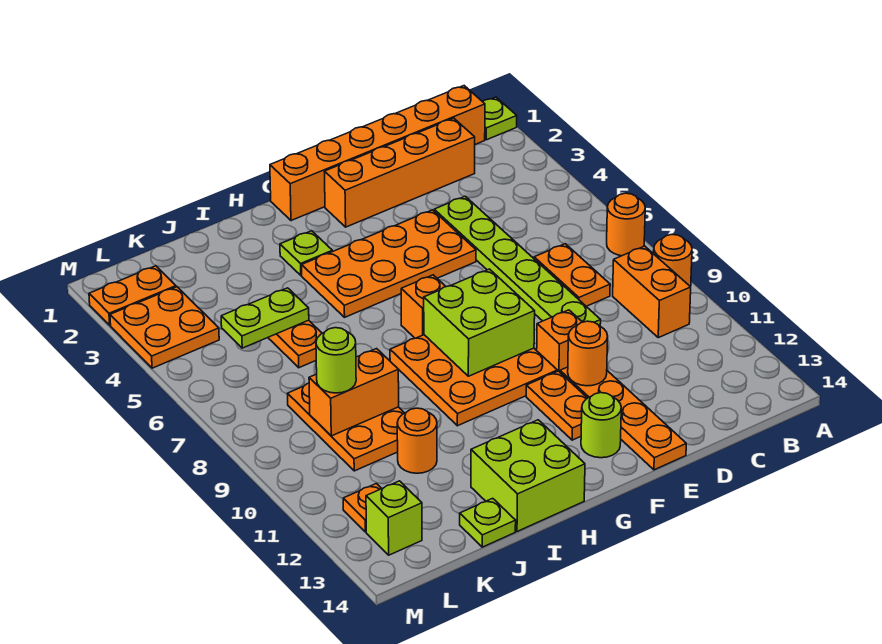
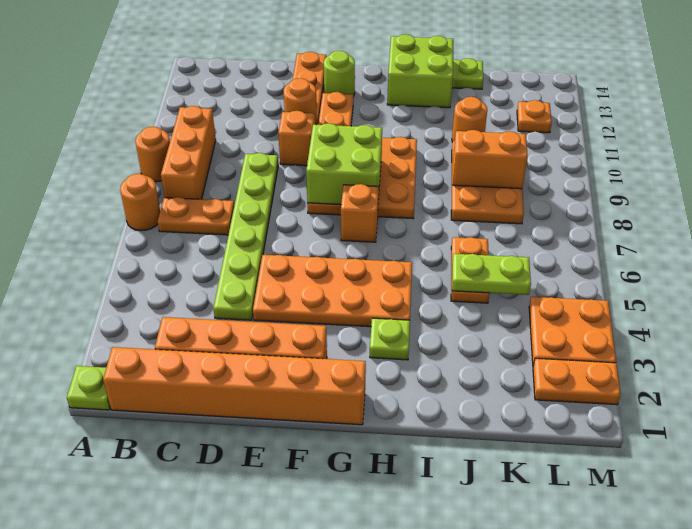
orange 1x2 brick [613,246,691,338] -> orange 1x3 brick [161,106,216,199]
orange 1x2 plate [534,244,610,306] -> orange 1x2 plate turned to [158,197,234,235]
lime 1x1 round brick [316,328,356,393] -> none
lime 1x1 brick [366,481,422,555] -> none

